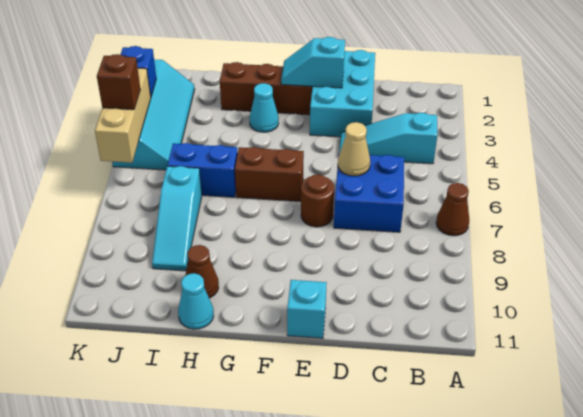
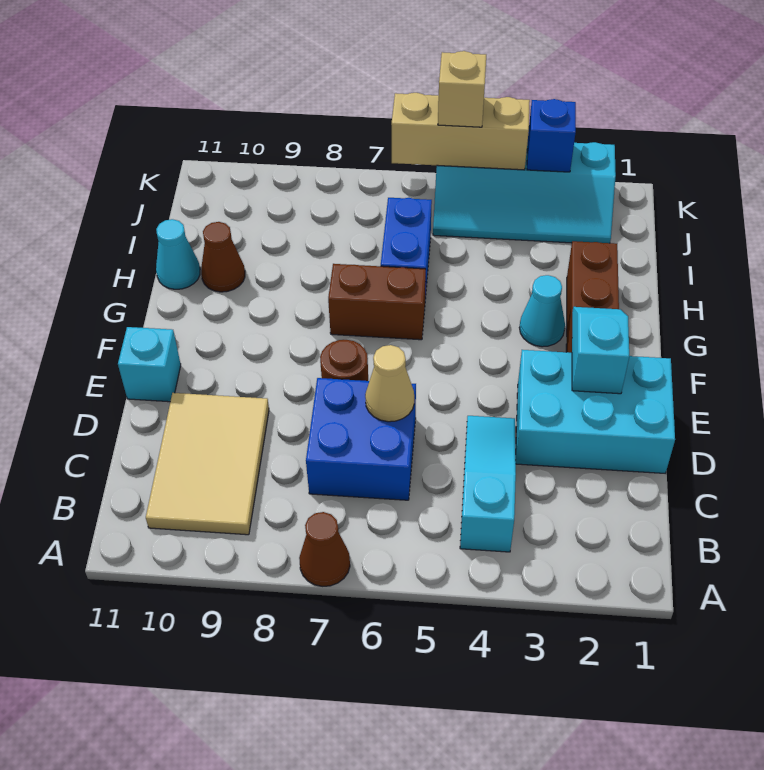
none -> tan 2x3 tile [146,393,269,535]
brown 1x2 brick [235,147,304,201] -> brown 1x2 brick turned to [328,264,426,340]
cyan 1x3 slope [152,166,202,271] -> none
brown 1x1 brick [97,54,140,110] -> tan 1x1 brick [438,51,486,127]

